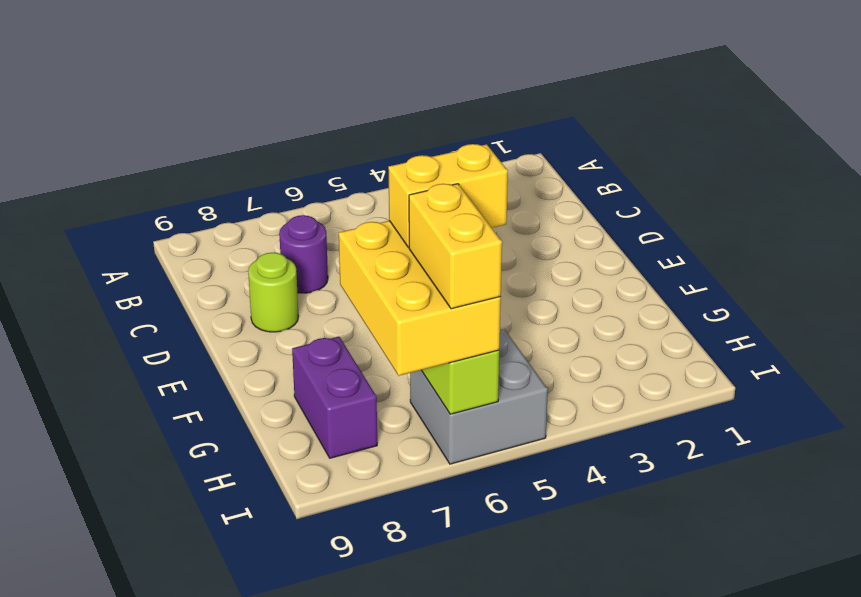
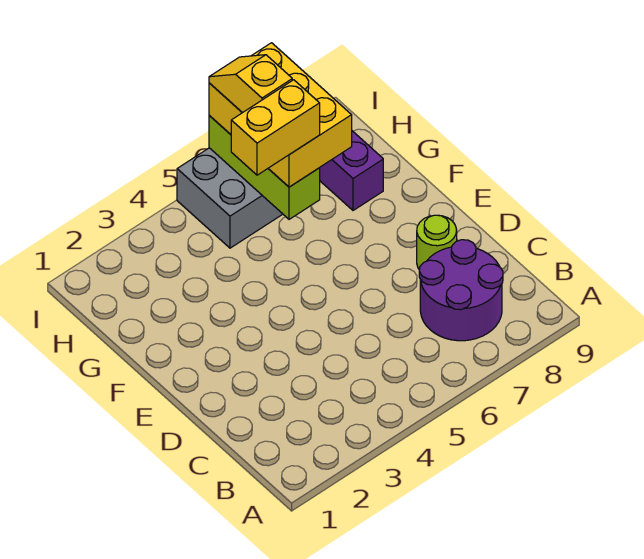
purple 1x1 round brick [279,215,328,293] -> purple 2x2 round brick [419,240,503,341]
yellow 1x2 brick [409,184,502,309] -> yellow 1x2 slope [209,55,292,113]

